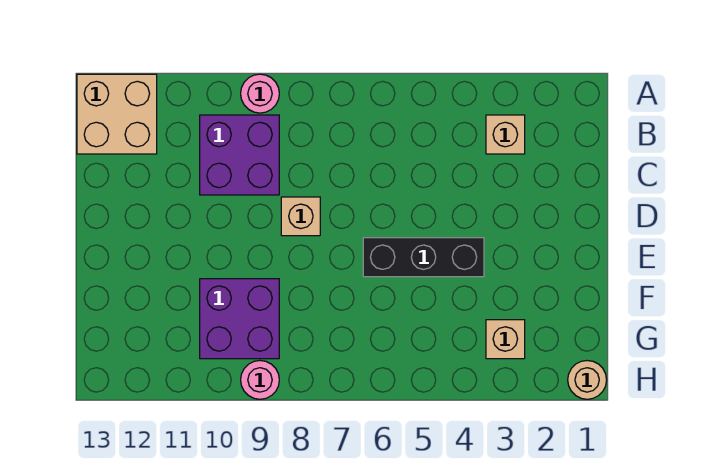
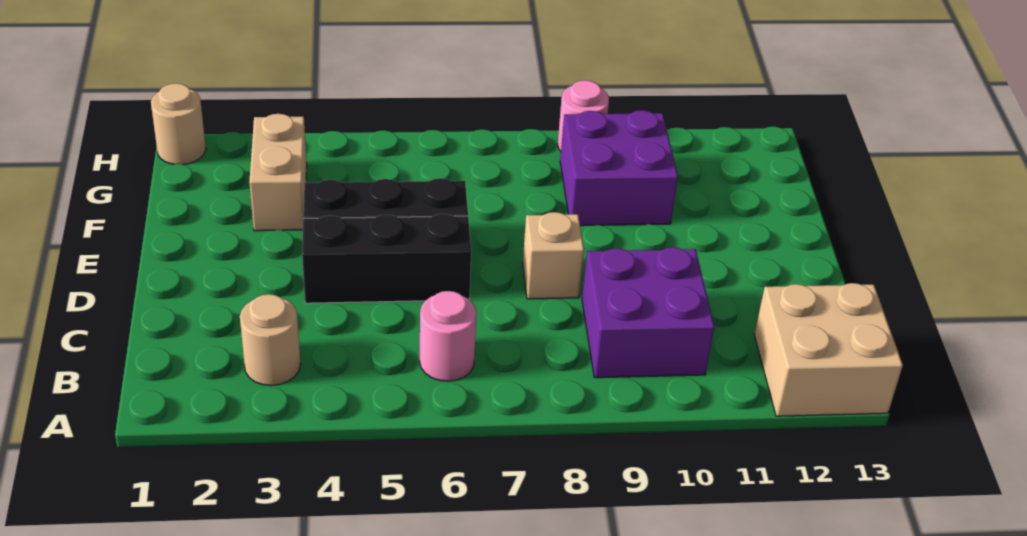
pink 1x1 round brick [241,74,279,113] -> pink 1x1 round brick moved to [420,291,476,381]
tan 1x1 brick [486,115,525,154] -> tan 1x1 round brick [240,294,300,386]
none -> black 1x3 brick [302,214,471,303]
tan 1x1 brick [486,320,525,359] -> tan 1x2 brick [249,114,307,231]

